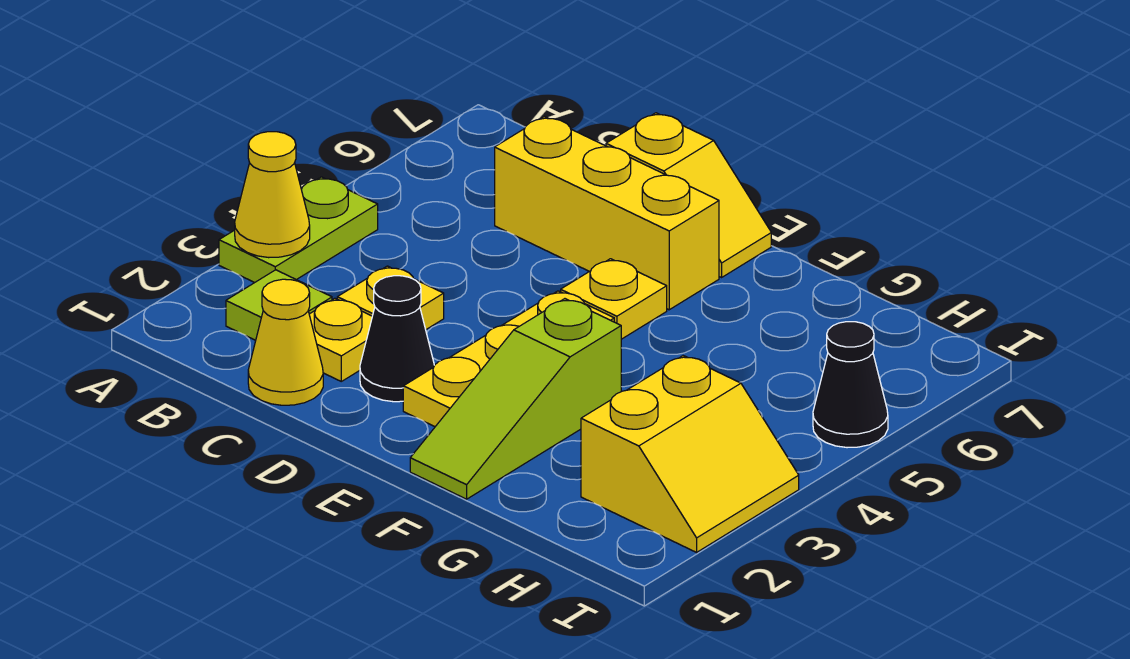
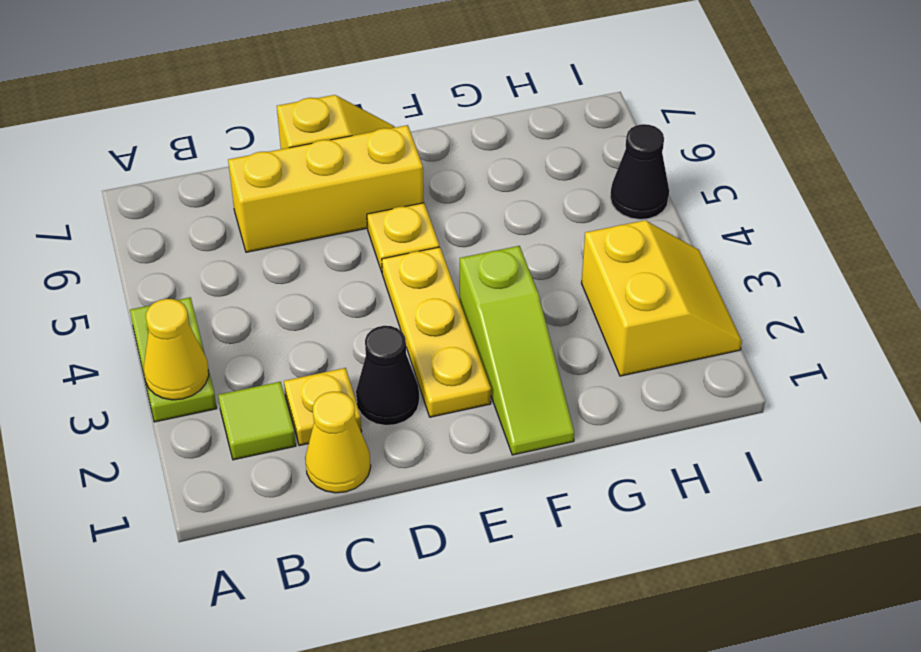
yellow 1x1 plate [337,266,444,329] -> none

